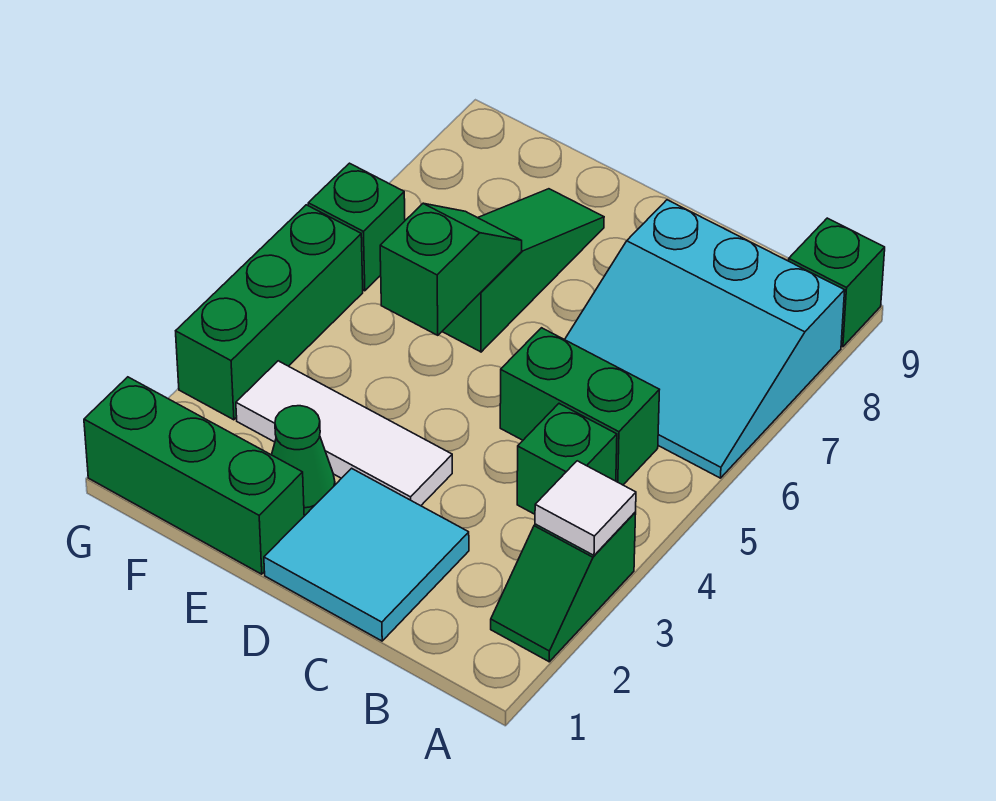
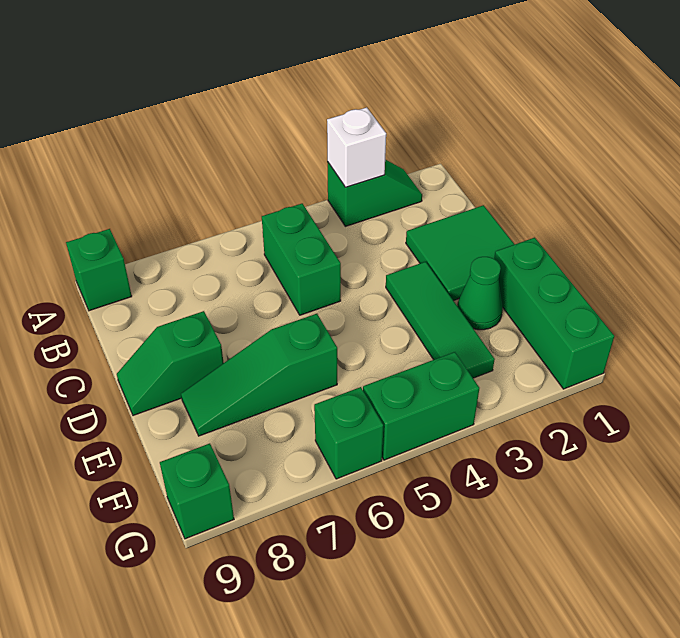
white 1x1 tile [535,461,636,555] -> white 1x1 brick [327,107,386,187]
cyan 3x3 slope [565,200,845,478] -> none
green 1x1 brick [517,404,617,514] -> green 1x1 brick moved to [160,443,234,539]
cyan 2x2 tile [264,468,469,641] -> green 2x2 tile [406,205,514,301]
white 1x3 tile [236,361,452,506] -> green 1x3 tile [386,262,495,378]
green 1x2 slope [380,203,522,335] -> green 1x2 slope moved to [117,311,224,416]
green 1x3 brick [176,205,363,420] -> green 1x2 brick [363,352,479,460]

